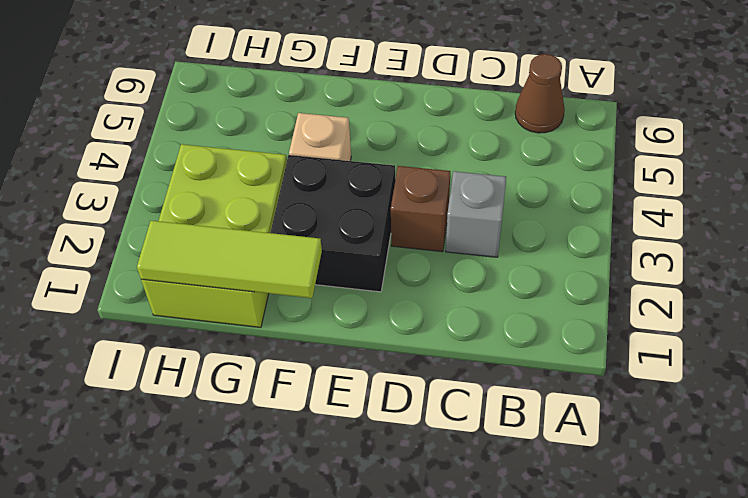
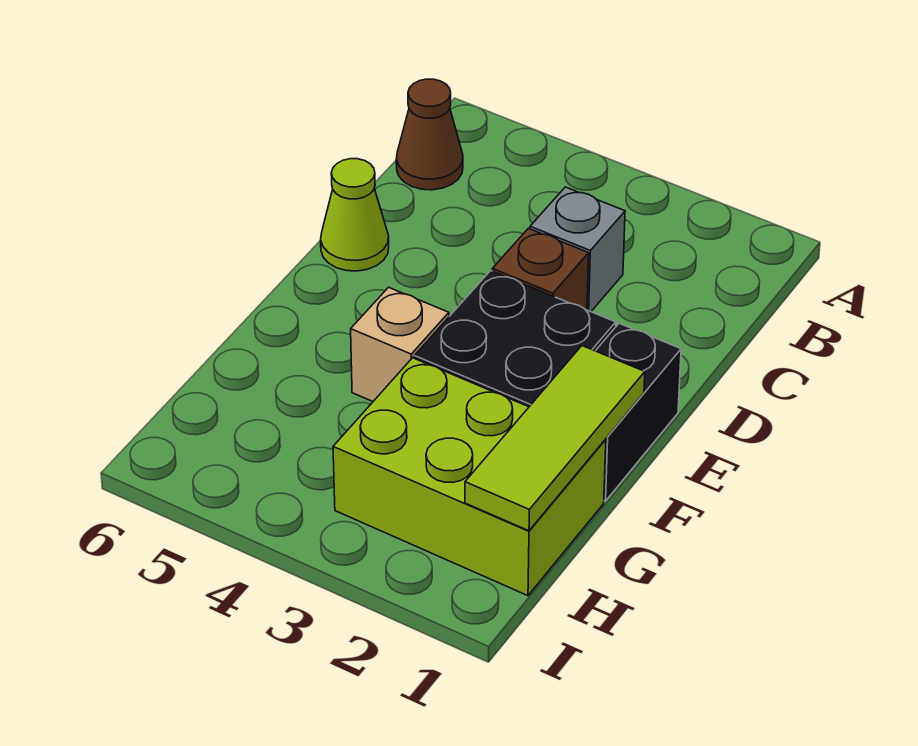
none -> lime 1x1 cone [321,159,389,271]
none -> black 1x2 brick [596,323,681,501]

